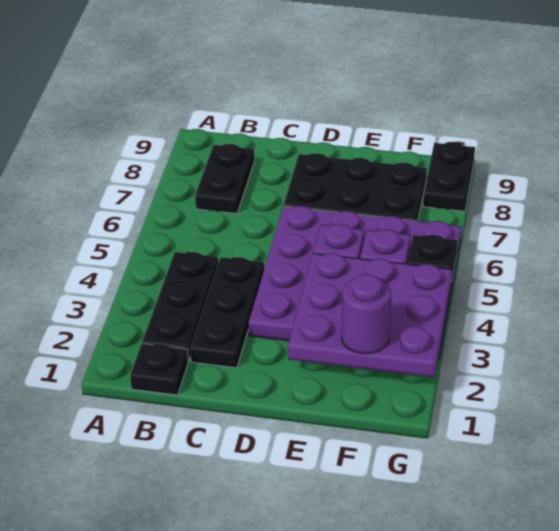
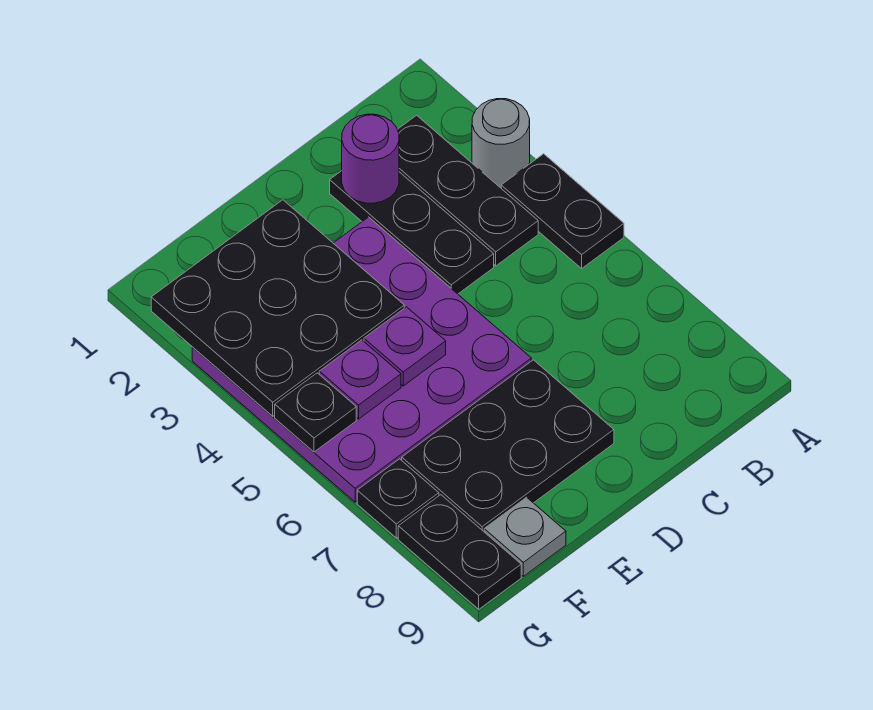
none -> grey 1x1 round brick [472,99,530,188]
black 1x1 plate [130,344,188,395] -> black 1x1 plate moved to [357,459,439,538]
black 1x2 plate [195,144,254,214] -> black 1x2 plate moved to [501,154,624,268]
purple 3x3 plate [288,253,452,377] -> black 3x3 plate [151,200,404,416]
purple 1x1 round brick [342,274,391,354] -> purple 1x1 round brick moved to [342,114,399,203]
none -> grey 1x1 plate [484,497,566,576]

